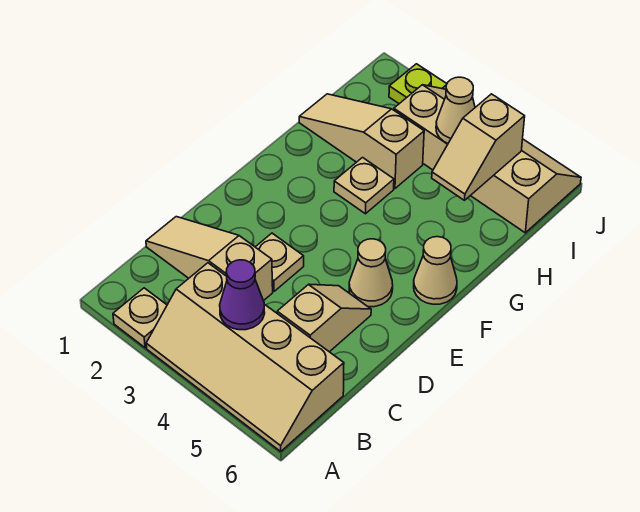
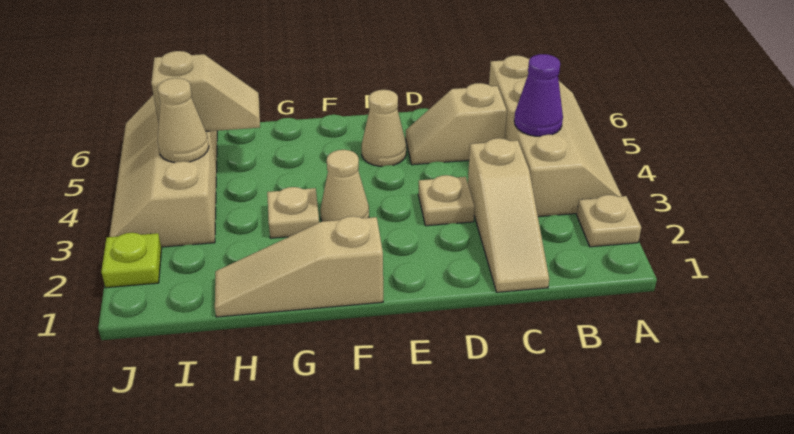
tan 1x1 cone [414,237,457,304] -> tan 1x1 cone moved to [320,150,369,221]
tan 1x3 slope [299,94,424,189] -> tan 1x3 slope turned to [215,216,383,317]

